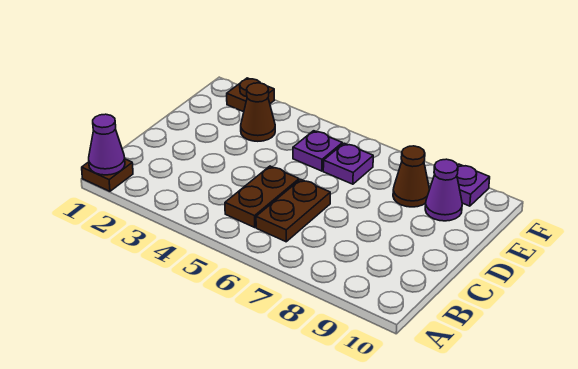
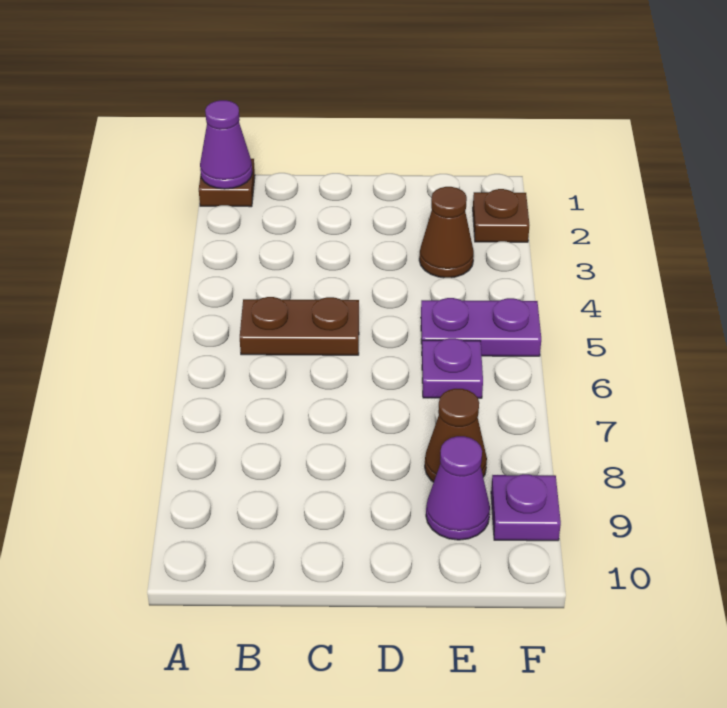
brown 1x2 plate [256,179,330,242] -> none
purple 1x1 plate [293,131,342,171] -> purple 1x2 plate [421,298,541,356]

